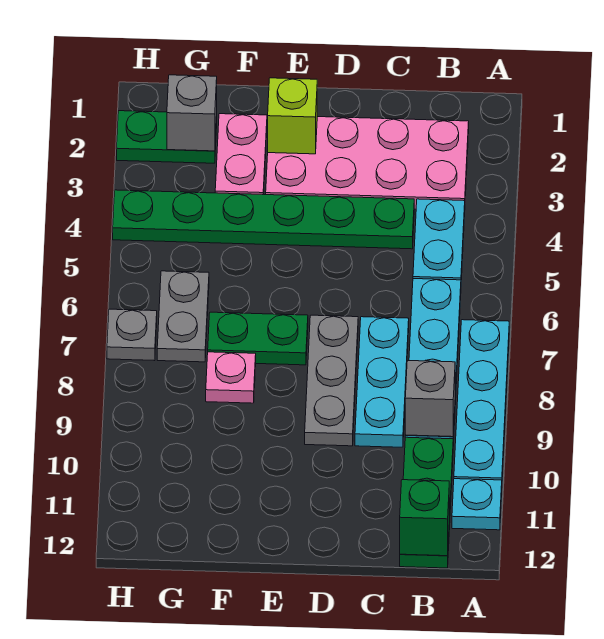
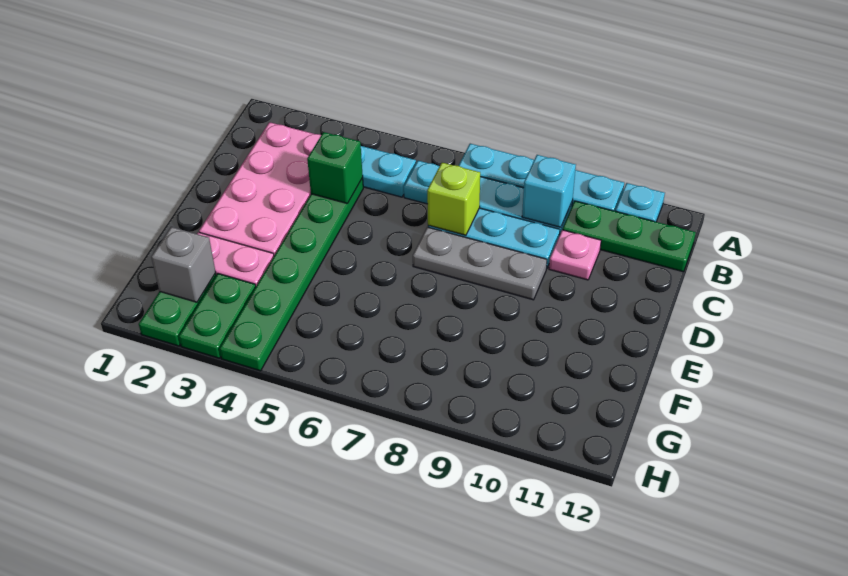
grey 1x1 brick [405,361,455,437] -> cyan 1x1 brick [522,155,576,227]
green 1x1 brick [400,480,449,556] -> green 1x1 brick moved to [307,132,363,203]
lime 1x1 brick [268,78,317,154] -> lime 1x1 brick moved to [427,163,480,235]
green 1x2 plate [208,312,308,365] -> green 1x2 plate moved to [179,274,256,358]
pink 1x1 plate [206,352,256,403] -> pink 1x1 plate moved to [549,230,601,280]
grey 1x2 plate [157,271,209,362] -> none
grey 1x1 plate [107,309,157,361] -> none

